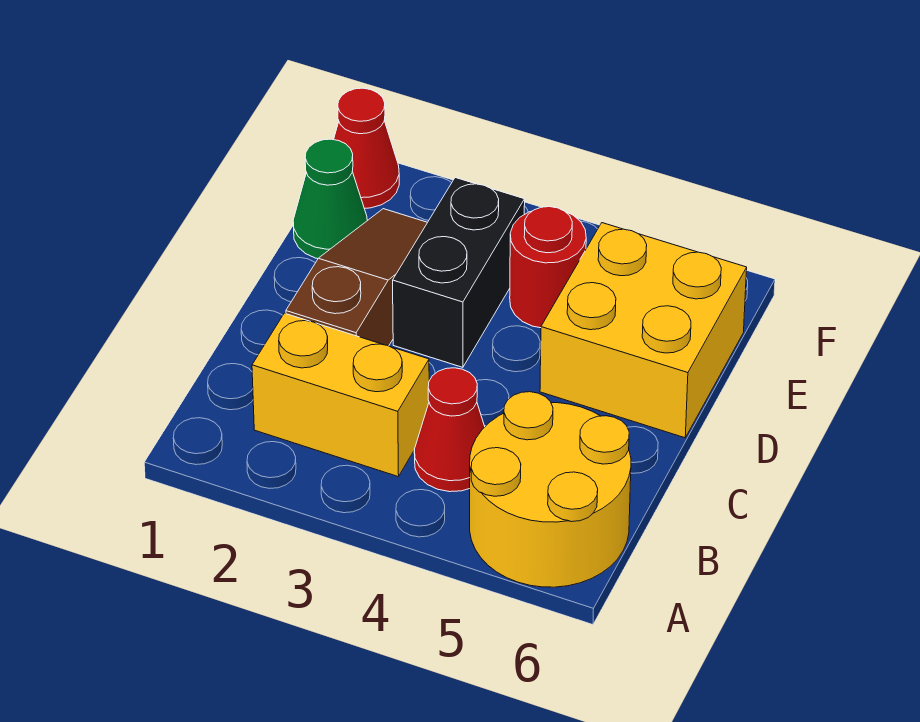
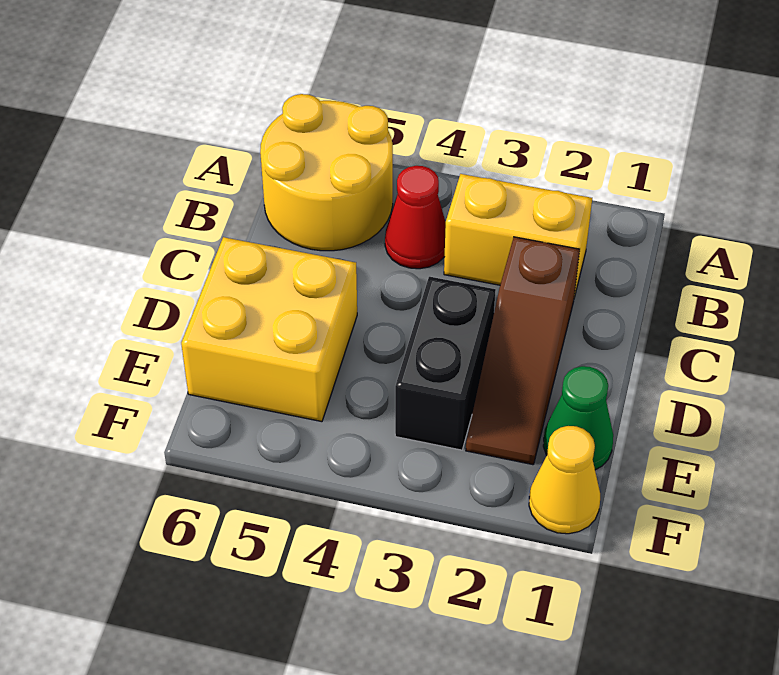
red 1x1 round brick [510,207,586,328] -> none
red 1x1 cone [334,88,399,208] -> yellow 1x1 cone [529,426,600,534]

